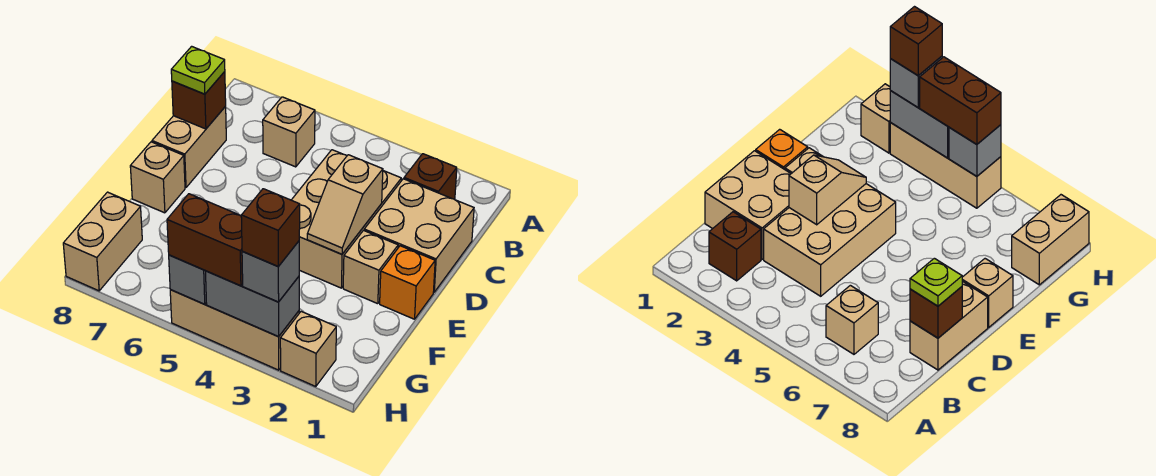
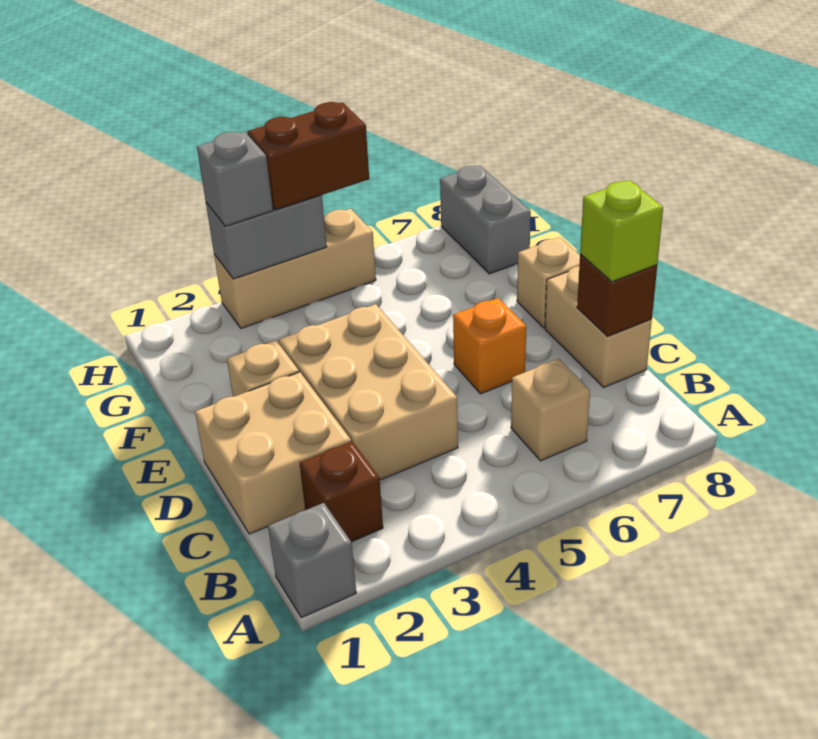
lime 1x1 plate [171,46,225,94] -> lime 1x1 brick [580,180,663,282]
tan 1x2 slope [307,155,383,254] -> none
orange 1x1 brick [380,246,435,319] -> orange 1x1 brick moved to [453,298,526,394]
tan 1x2 brick [63,192,142,291] -> grey 1x2 brick [440,165,531,274]
tan 1x1 brick [280,311,336,386] -> none
brown 1x1 brick [241,189,300,266] -> none
grey 1x1 brick [169,255,206,304] -> grey 1x1 brick moved to [268,503,356,618]

